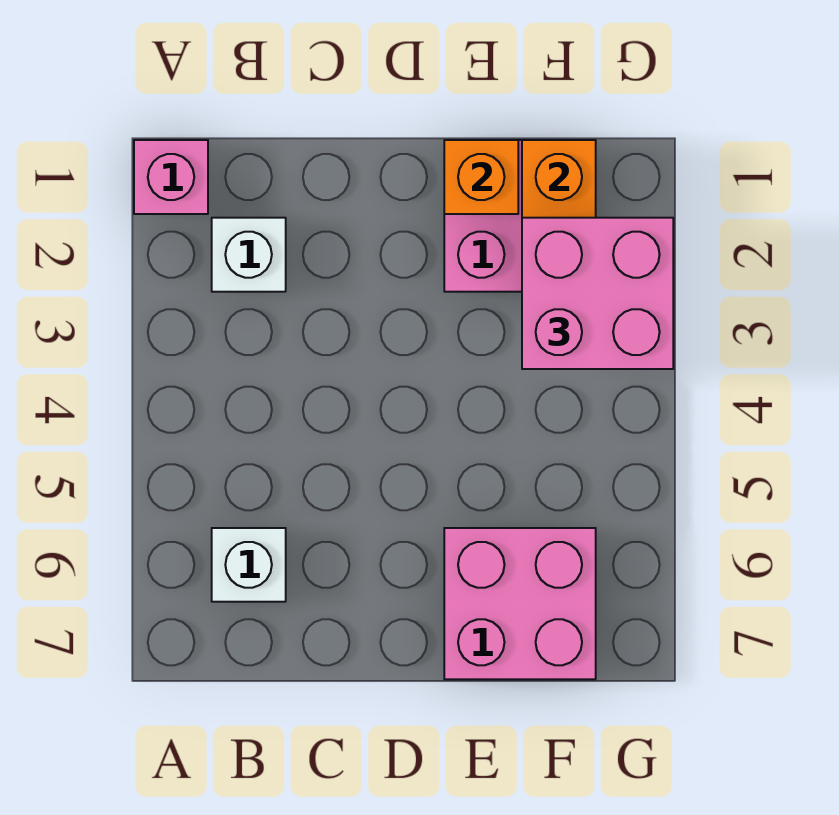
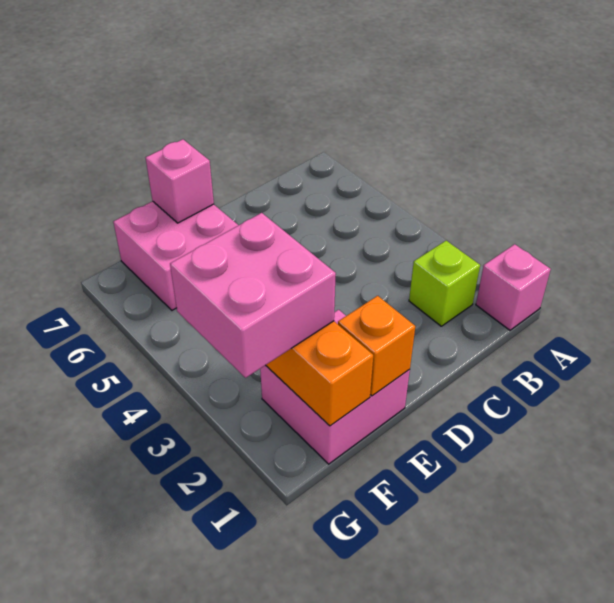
white 1x1 brick [212,218,286,292] -> lime 1x1 brick [409,241,480,326]
white 1x1 brick [212,528,286,602] -> none
none -> pink 1x1 brick [146,139,214,223]

